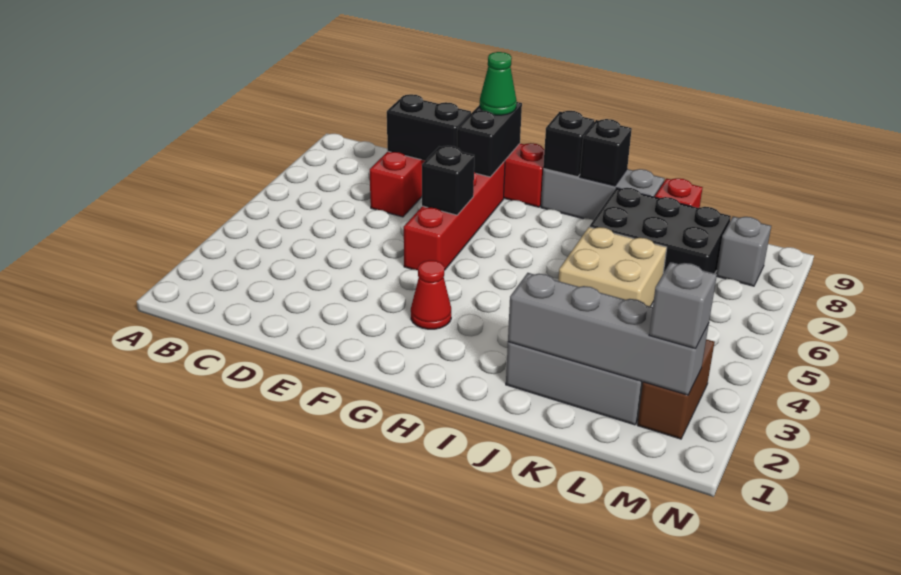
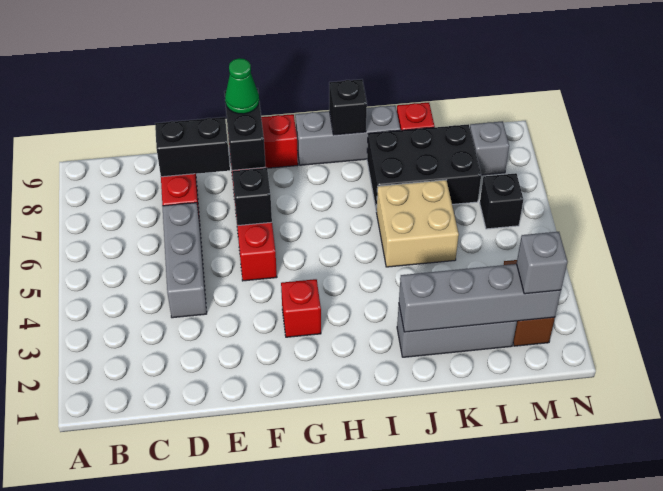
none -> grey 1x3 brick [162,203,207,318]
red 1x1 cone [411,260,451,329] -> red 1x1 brick [281,279,321,337]
black 1x1 brick [543,111,594,177] -> black 1x1 brick moved to [480,173,523,229]

